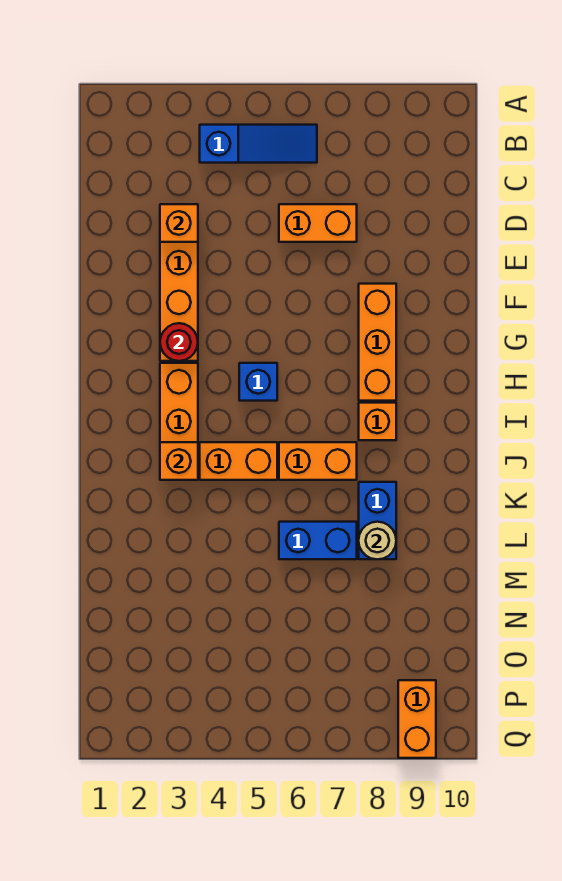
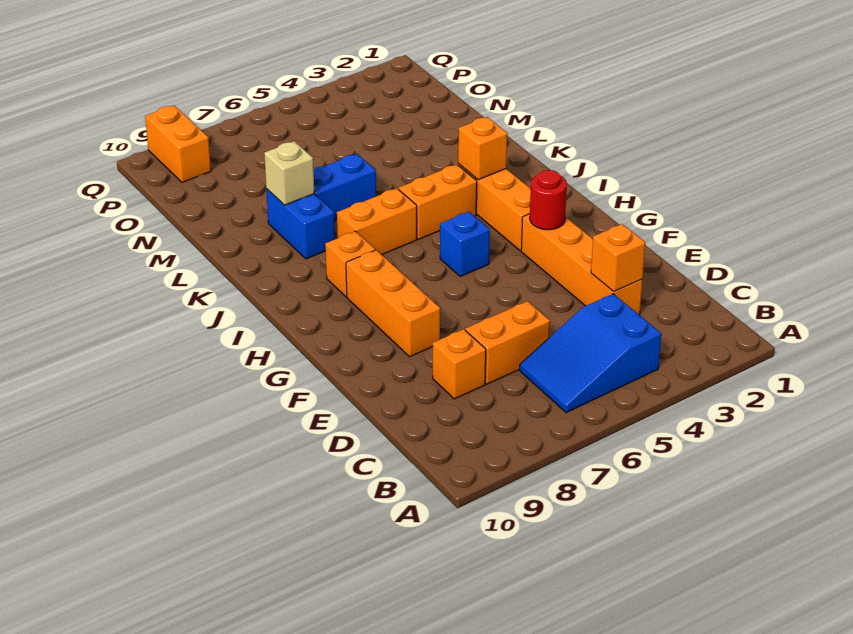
blue 1x3 slope [200,125,317,163] -> blue 2x3 slope [520,294,661,413]
none -> orange 1x1 brick [433,329,486,399]
tan 1x1 round brick [359,522,396,559] -> tan 1x1 brick [264,141,314,205]

